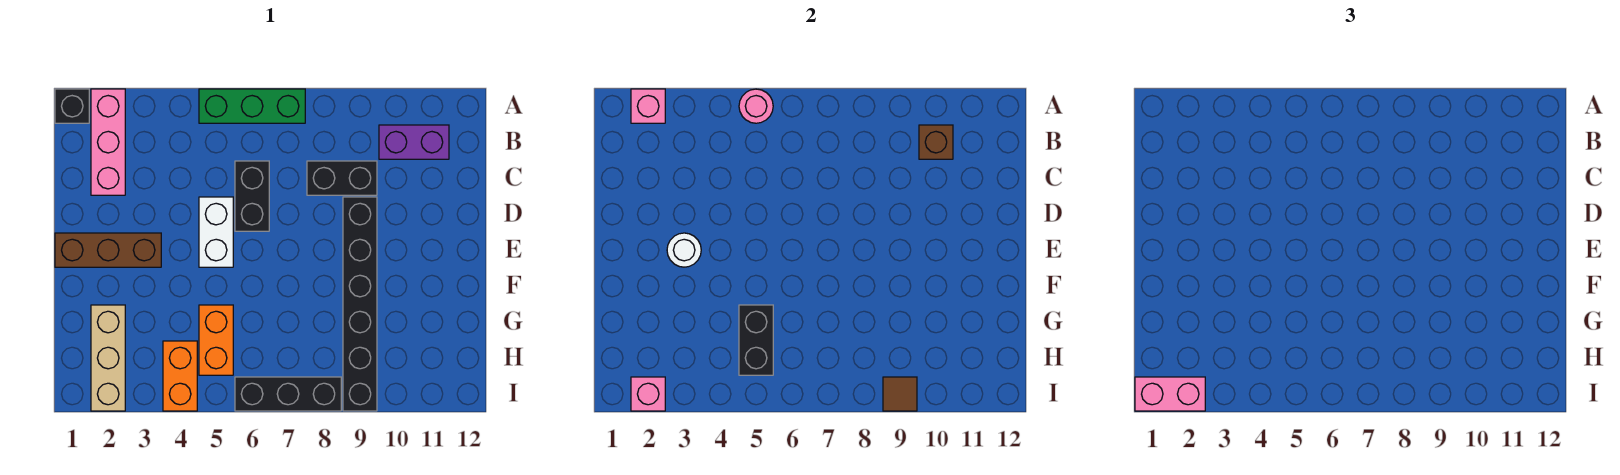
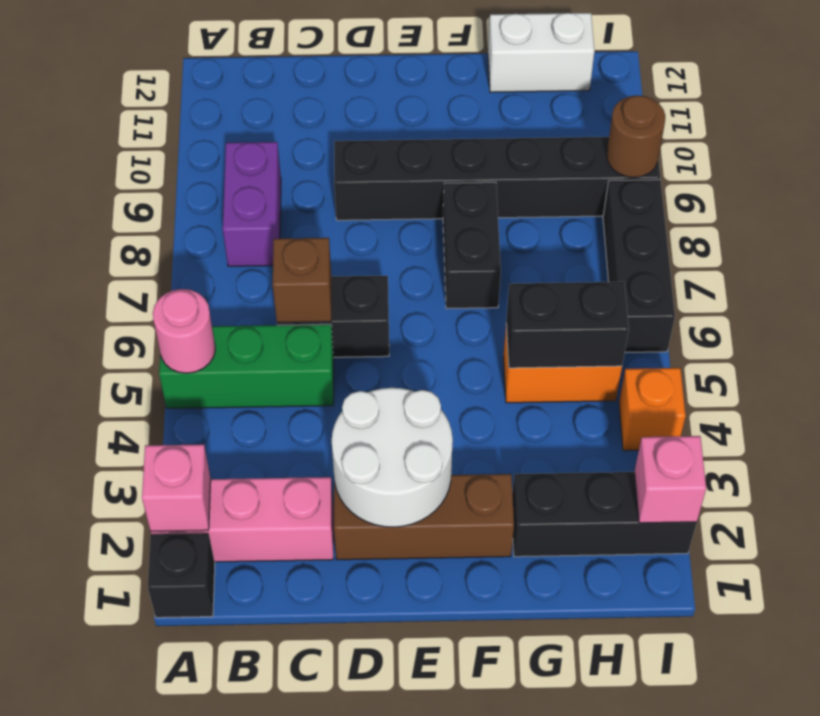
green 1x3 brick [199,89,305,123] -> green 1x3 brick turned to [159,324,334,408]
purple 1x2 brick [379,125,449,159] -> purple 1x2 brick moved to [223,142,281,266]
brown 1x1 brick [919,125,953,159] -> brown 1x1 brick moved to [273,238,331,323]
black 1x2 brick [307,161,377,195] -> black 1x2 brick moved to [443,182,501,309]
white 1x2 brick [199,197,233,267] -> white 1x2 brick moved to [488,13,594,92]
brown 1x3 brick [55,233,161,267] -> brown 1x3 brick turned to [334,474,514,560]
white 1x1 round brick [667,233,701,267] -> white 2x2 round brick [332,388,453,527]
tan 1x3 brick [91,305,125,411] -> black 1x3 brick [512,472,697,557]
orange 1x2 brick [163,341,197,411] -> orange 1x1 brick [619,368,686,451]
pink 1x2 brick [1135,377,1205,411] -> none
brown 1x1 tile [883,377,917,411] -> brown 1x1 round brick [607,95,665,178]

